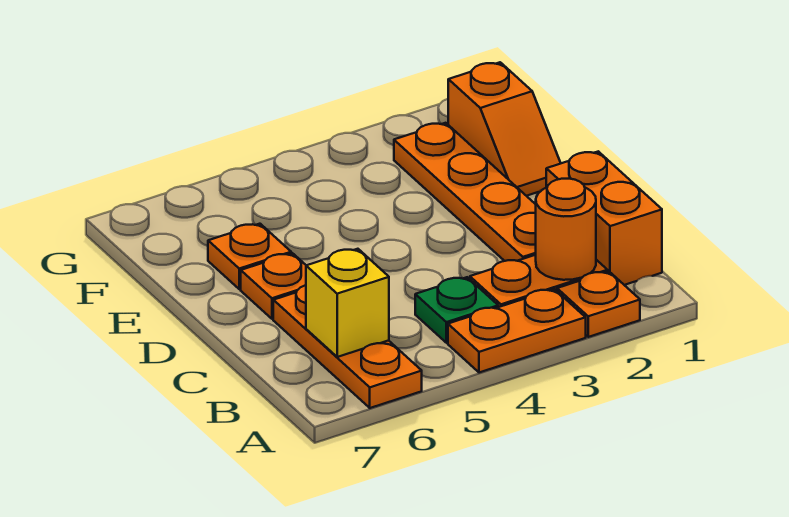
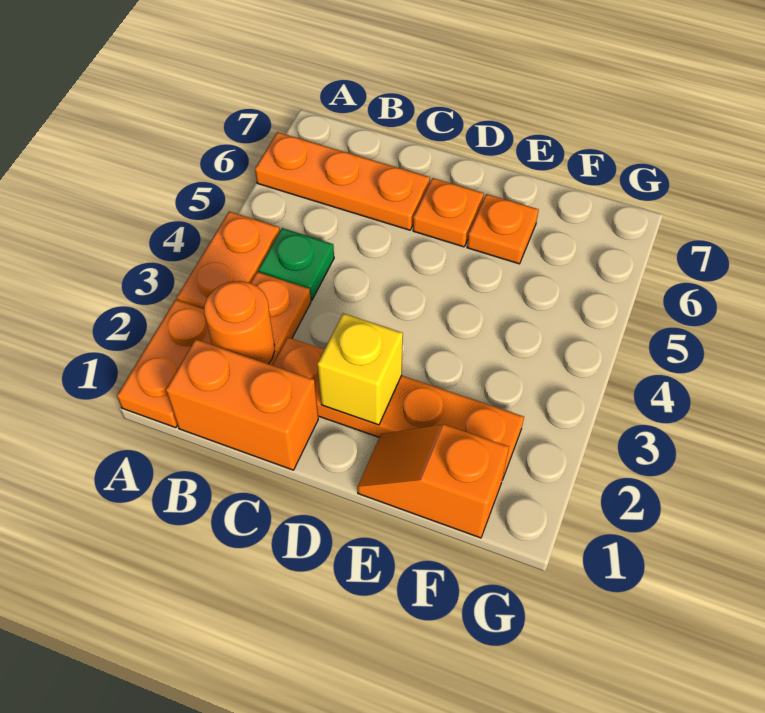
orange 1x1 plate [557,271,640,337] -> orange 1x2 plate [117,300,212,428]
yellow 1x1 brick [306,249,389,357] -> yellow 1x1 brick moved to [317,313,403,425]

